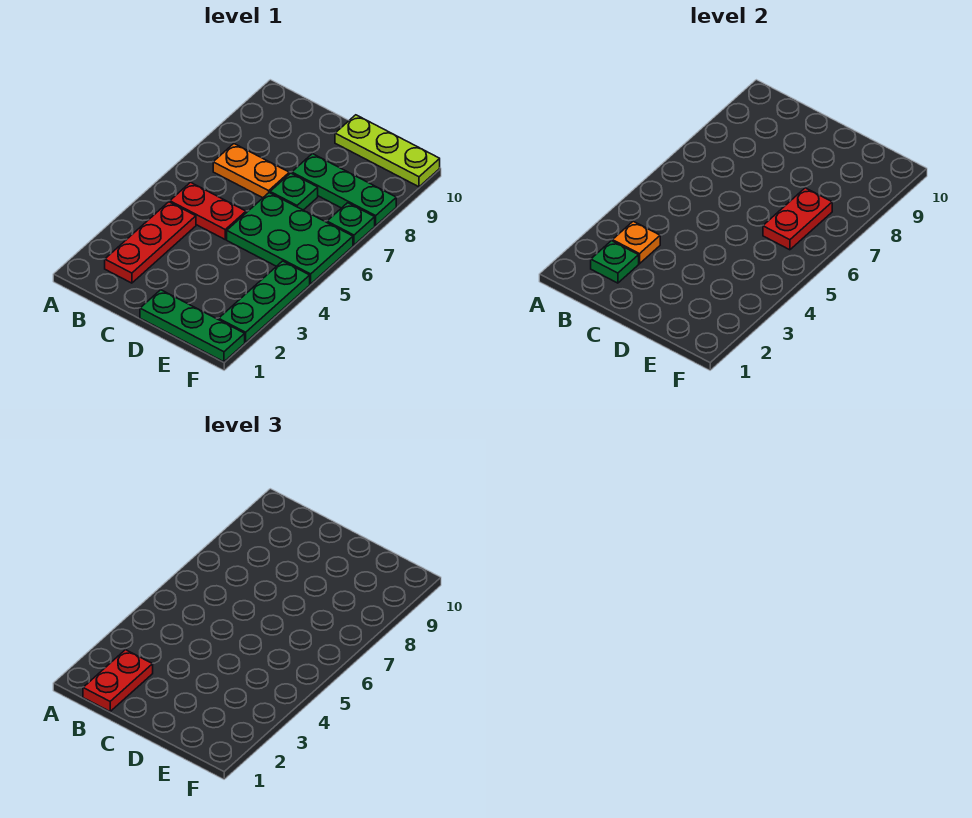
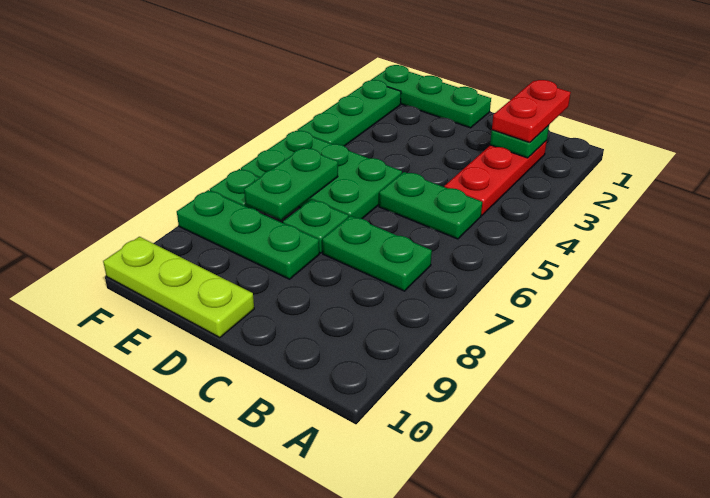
orange 1x1 plate [612,221,660,264] -> none
red 1x2 plate [170,182,246,239] -> green 1x2 plate [379,172,482,239]
orange 1x2 plate [213,144,289,198] -> green 1x2 plate [322,216,432,291]
red 1x2 plate [763,188,832,250] -> green 1x2 plate [244,148,338,220]

